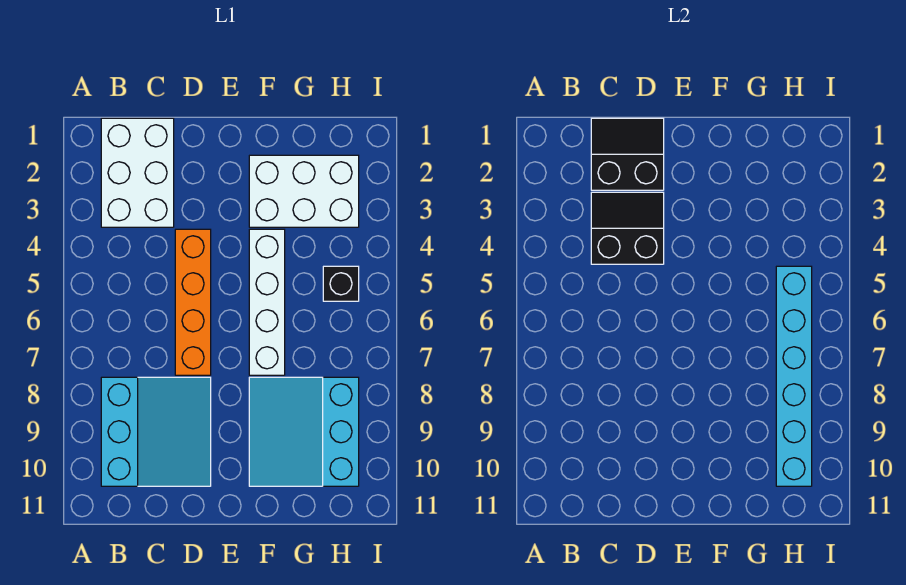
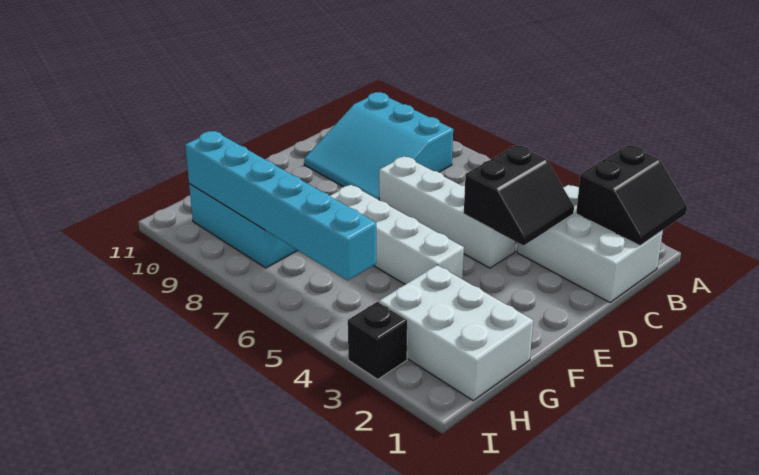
black 2x2 slope [591,118,664,190] -> black 2x2 slope moved to [576,145,687,246]
orange 1x4 brick [175,229,211,375] -> white 1x4 brick [379,156,515,268]
white 2x3 brick [249,155,359,227] -> white 2x3 brick turned to [379,265,533,400]
black 1x1 brick [323,266,359,301] -> black 1x1 brick moved to [348,302,408,379]

